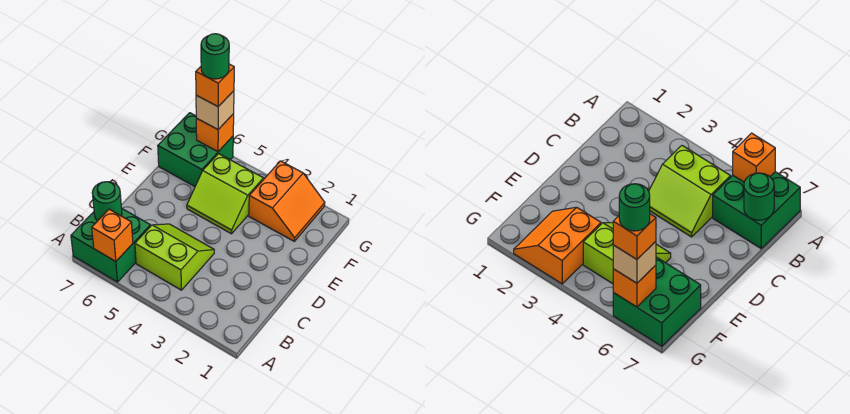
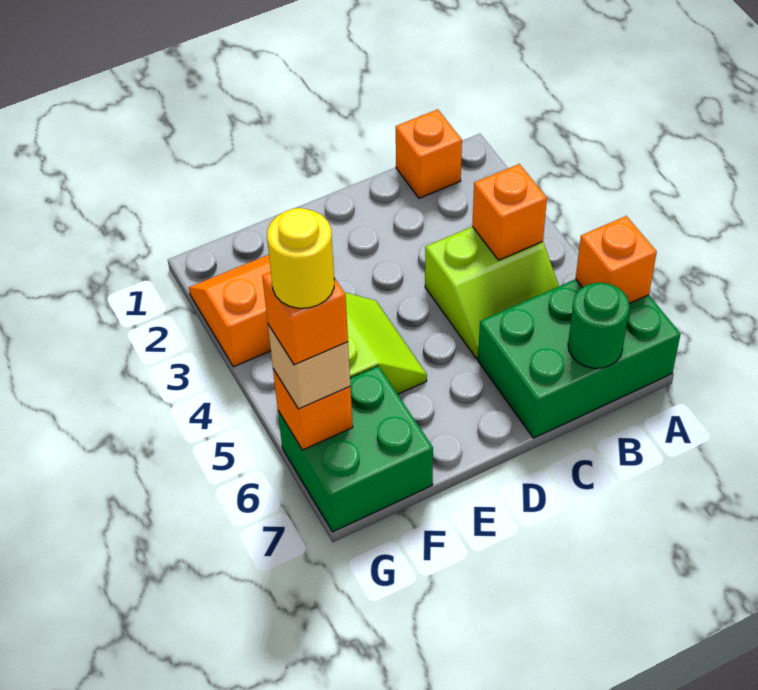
green 2x2 brick [71,209,150,282] -> green 2x3 brick [478,279,681,438]
none -> orange 1x1 brick [396,109,462,198]
lime 2x2 slope [135,224,214,290] -> lime 2x2 slope turned to [425,227,559,359]
none -> orange 1x1 brick [472,164,547,260]
green 1x1 round brick [201,34,229,79] -> yellow 1x1 round brick [267,208,334,308]

